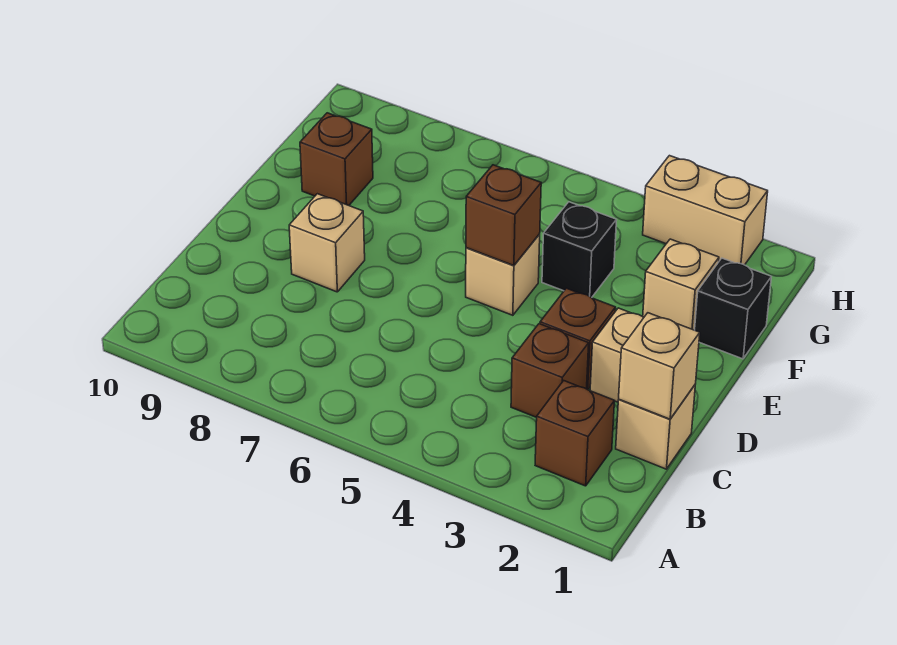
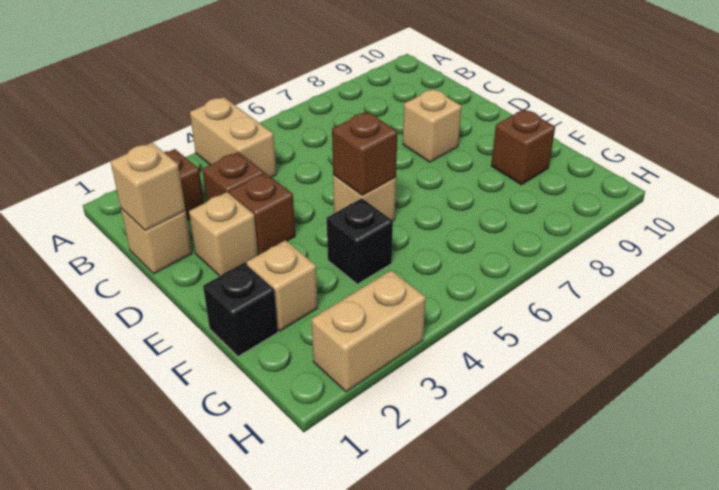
none -> tan 1x2 brick [190,97,276,177]

